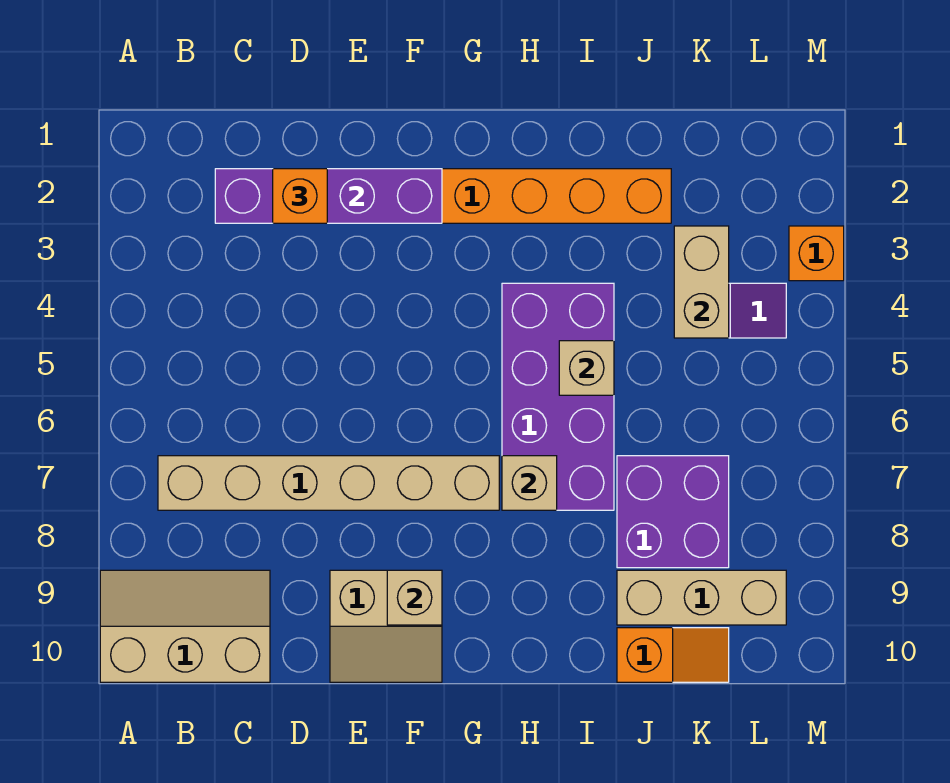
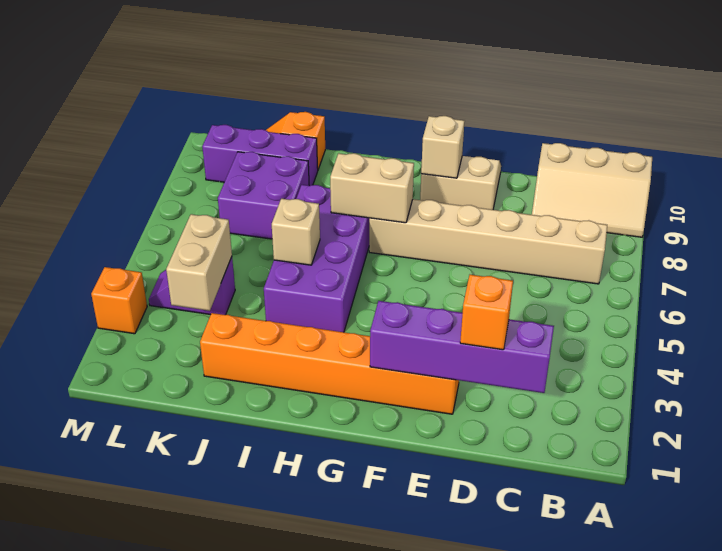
tan 1x1 brick [502,456,557,510] -> tan 1x2 brick [330,153,414,223]
tan 1x3 brick [617,570,786,625] -> purple 1x3 brick [202,125,318,186]

